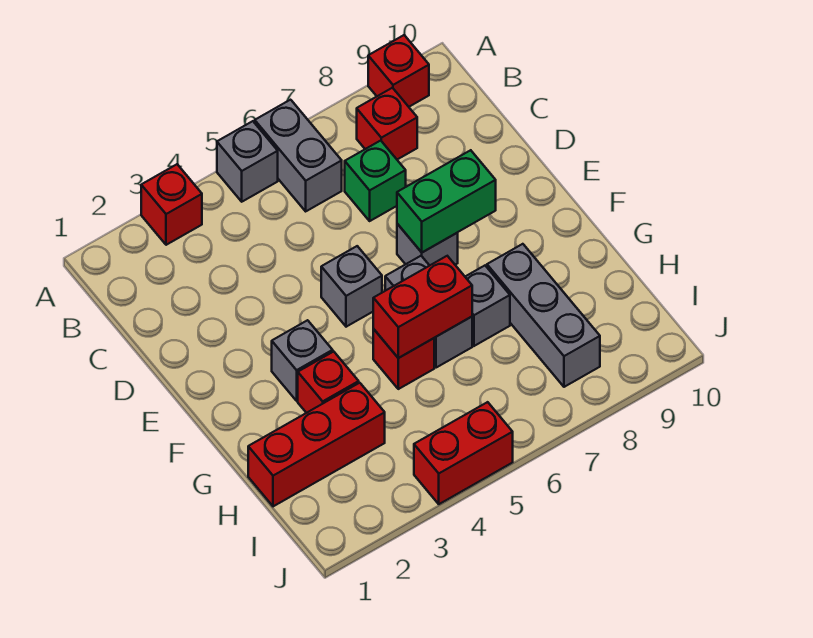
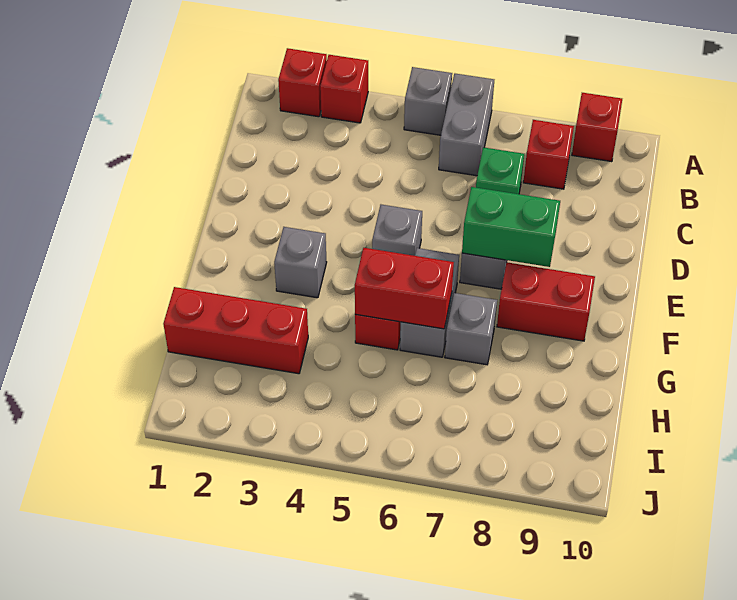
red 1x1 brick [298,352,359,413] -> red 1x1 brick moved to [278,48,327,117]
grey 1x3 brick [487,244,600,387] -> none
red 1x2 brick [414,402,513,504] -> red 1x2 brick moved to [497,262,595,341]

